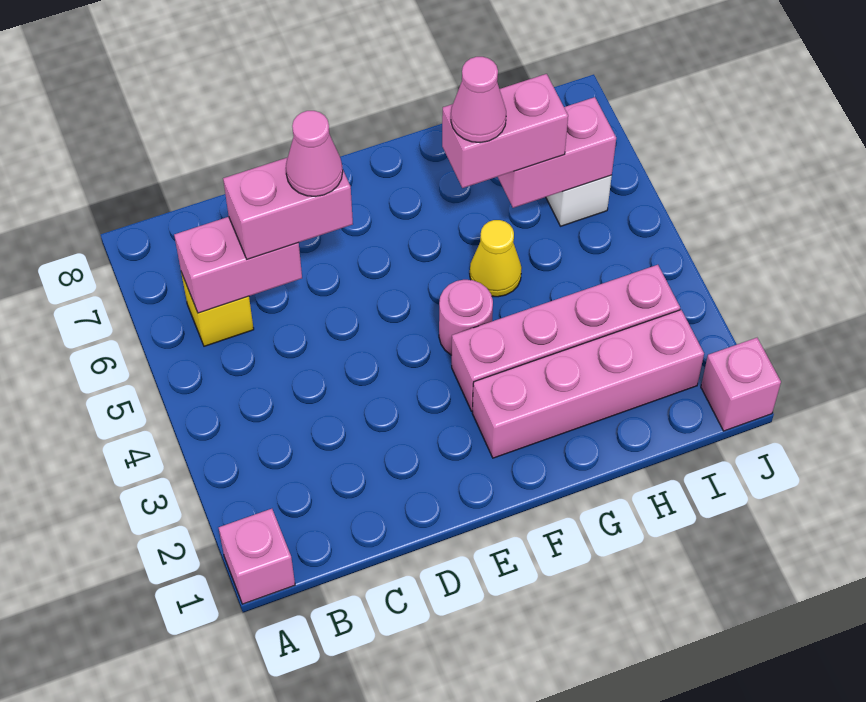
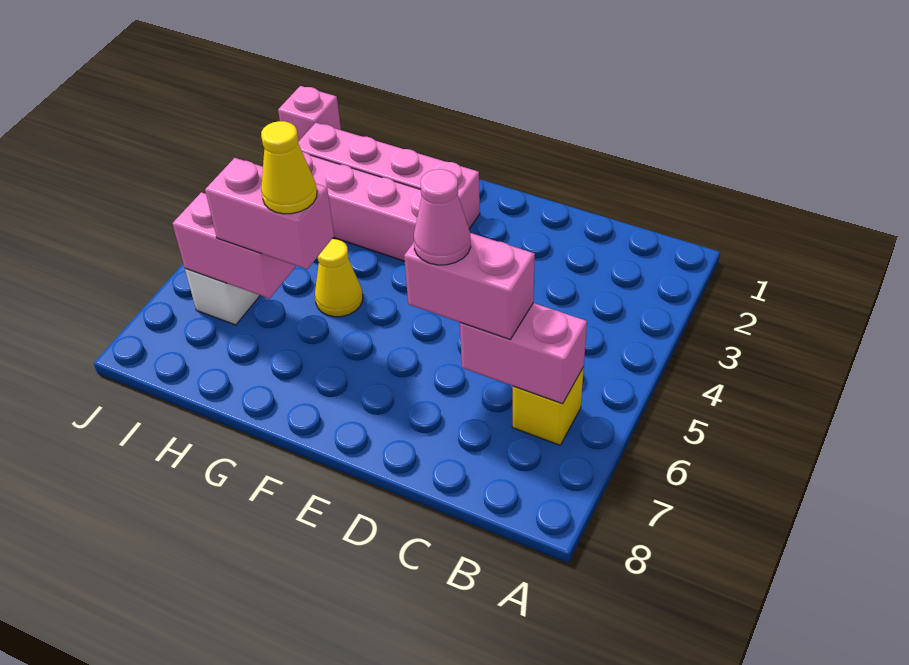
pink 1x1 brick [219,509,295,604] -> none
pink 1x1 round brick [439,280,493,355] -> none
pink 1x1 cone [451,57,506,143] -> yellow 1x1 cone [261,121,317,214]

